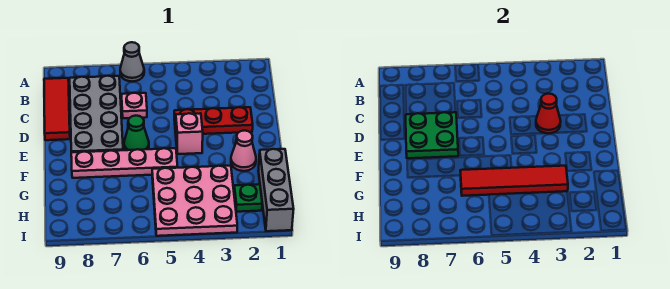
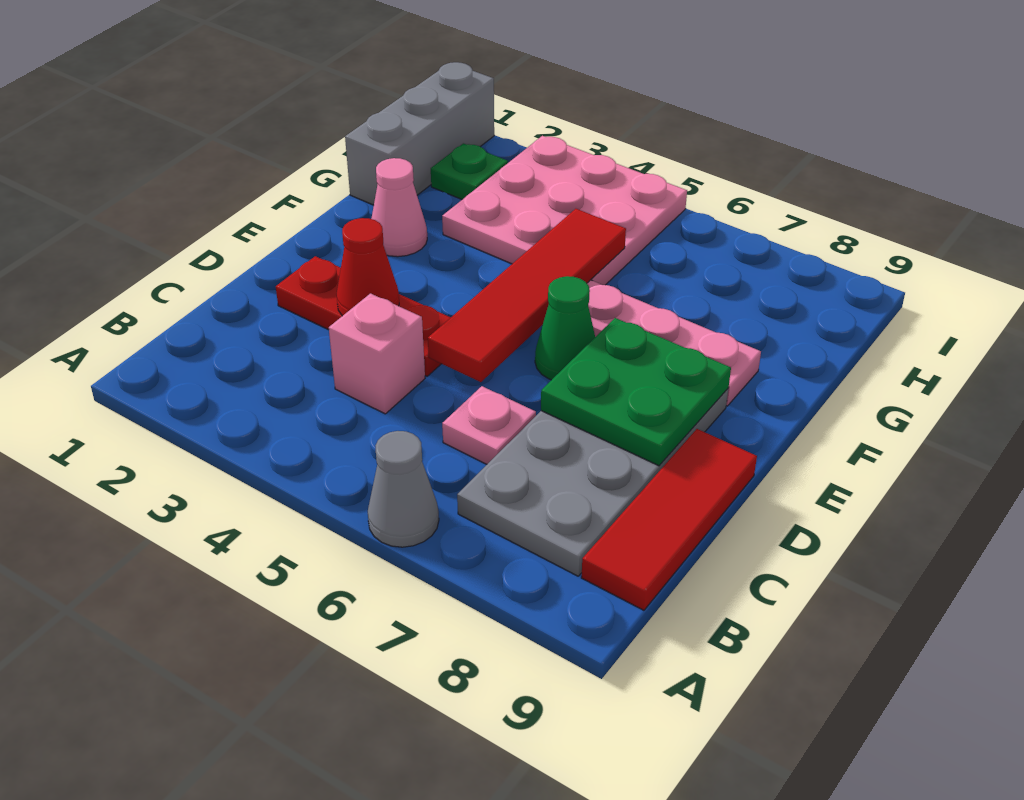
pink 1x1 brick [176,113,203,154] -> pink 1x1 brick moved to [329,294,425,414]
red 1x4 tile [460,166,568,196] -> red 1x4 tile turned to [428,209,626,382]

